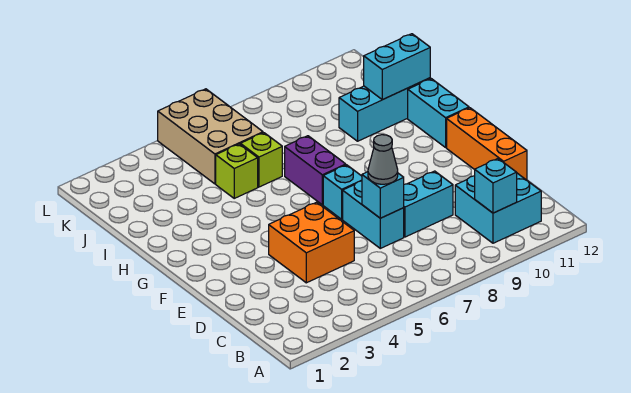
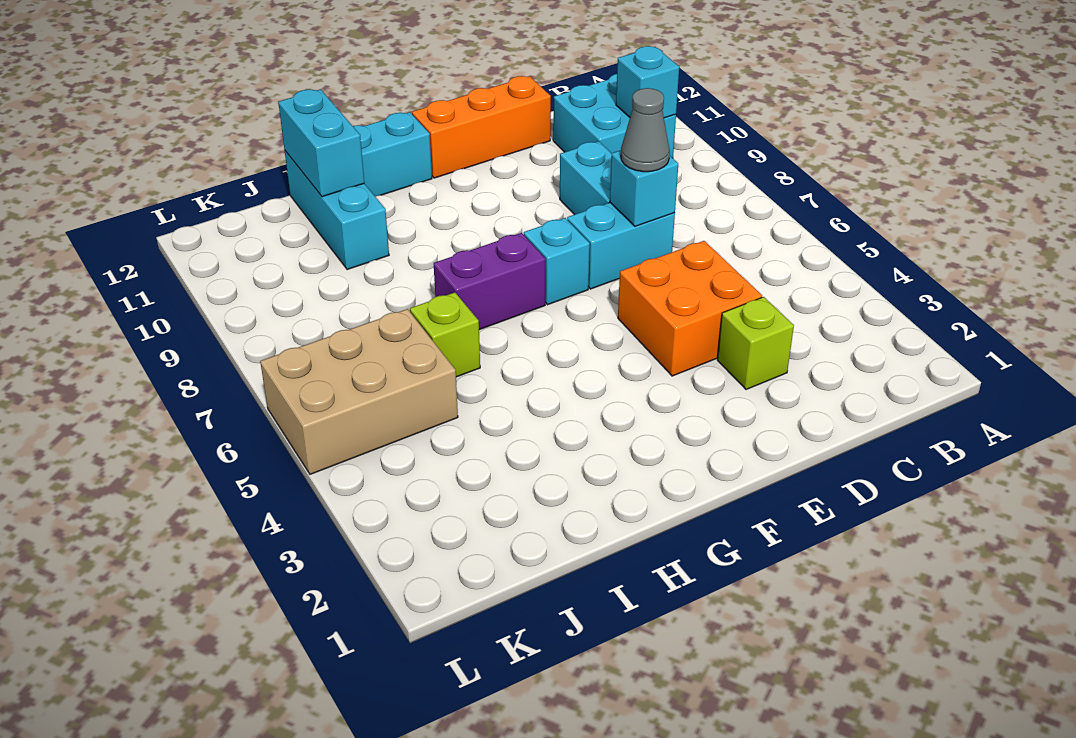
lime 1x1 brick [216,144,258,198] -> lime 1x1 brick moved to [717,297,794,390]

